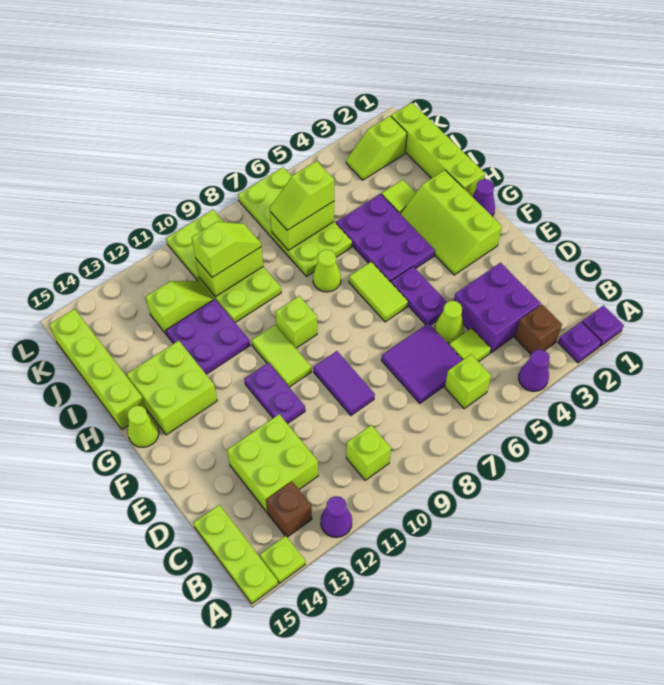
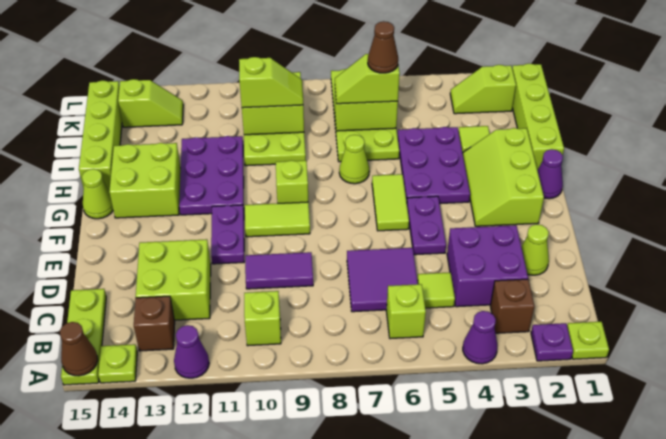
purple 1x1 plate [582,306,624,346] -> lime 1x1 plate [567,322,609,359]
none -> brown 1x1 cone [60,322,98,376]
lime 1x1 cone [435,301,464,343] -> lime 1x1 cone moved to [521,224,549,275]
purple 1x2 tile [313,351,375,415] -> purple 1x2 tile turned to [245,252,313,289]
lime 1x2 tile [252,325,311,387] -> lime 1x2 tile turned to [245,202,310,237]
purple 2x2 plate [166,299,250,374] -> purple 2x3 plate [179,136,244,215]
none -> brown 1x1 cone [368,21,398,73]
lime 1x2 slope [146,281,214,335] -> lime 1x2 slope moved to [118,79,183,127]

